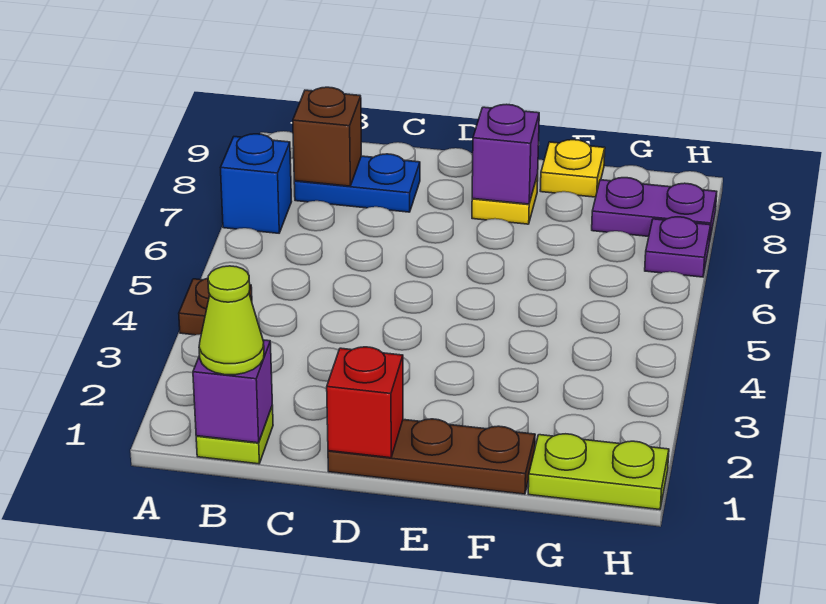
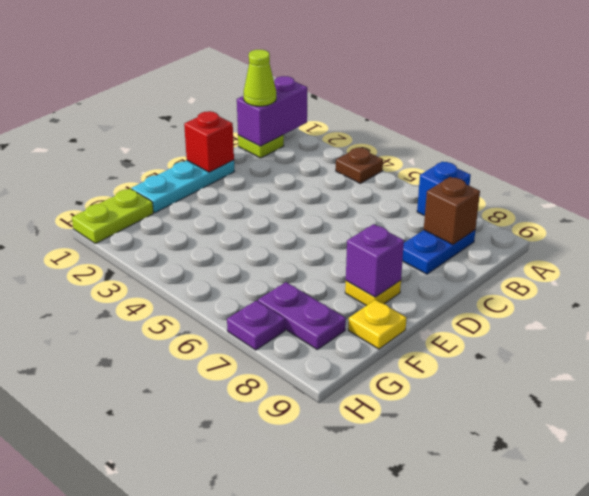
purple 1x1 brick [193,340,272,443] -> purple 1x2 brick [237,76,307,146]
brown 1x3 plate [328,419,535,494] -> cyan 1x3 plate [132,160,234,213]
purple 1x2 plate [592,178,717,238] -> purple 1x2 plate turned to [258,282,346,349]

